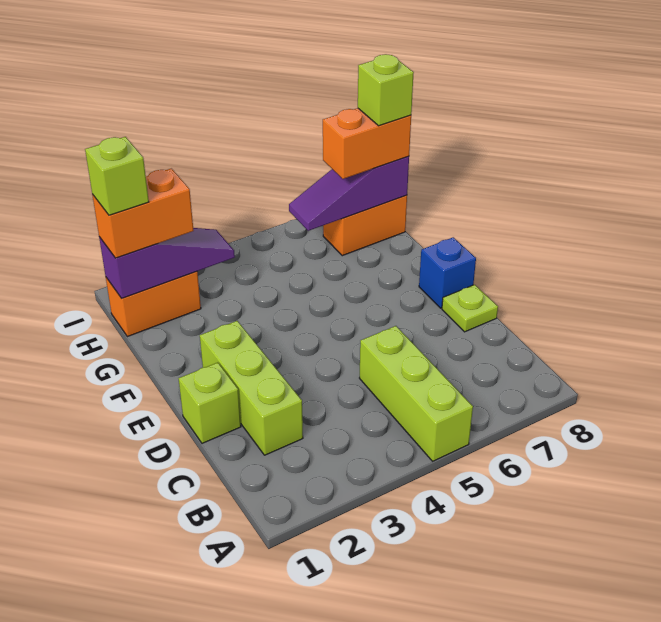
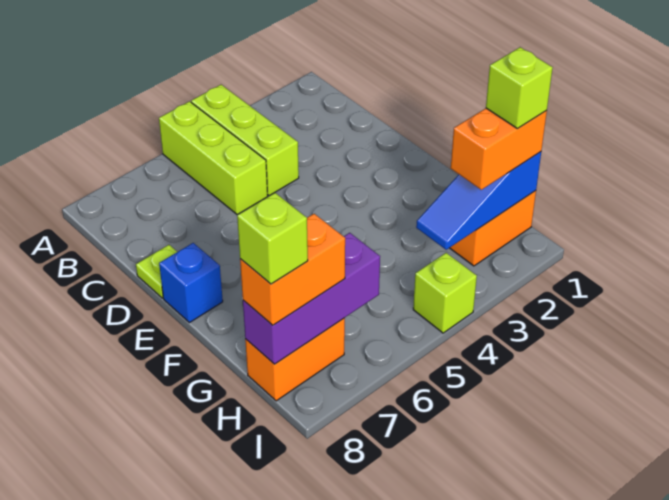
lime 1x3 brick [200,321,303,455] -> lime 1x3 brick moved to [191,85,299,196]
lime 1x1 brick [179,363,241,443] -> lime 1x1 brick moved to [413,253,477,333]
purple 1x3 slope [99,228,235,298] -> blue 1x3 slope [416,152,541,250]
purple 1x3 slope [289,156,409,231] -> purple 1x3 brick [243,233,380,364]

